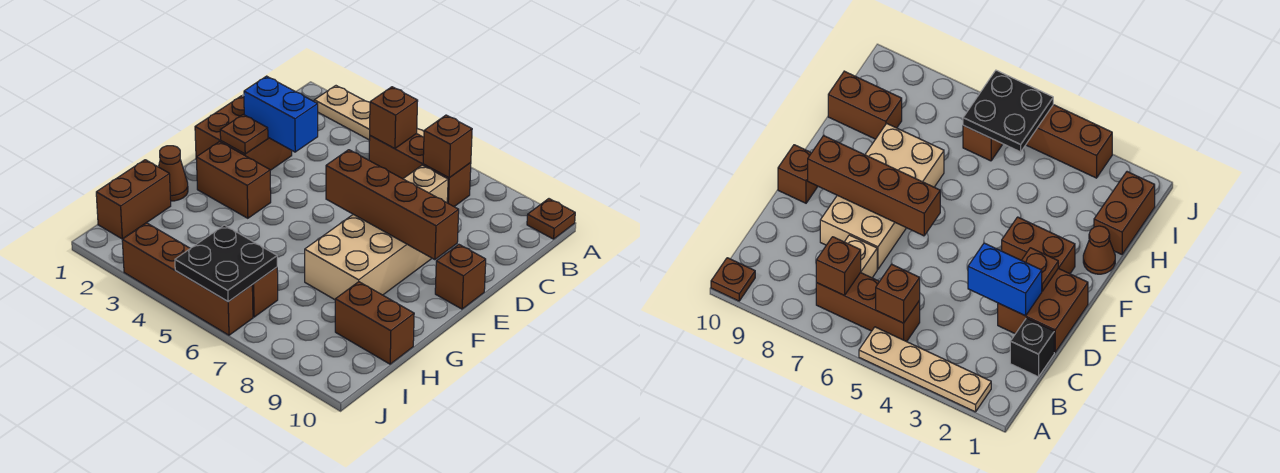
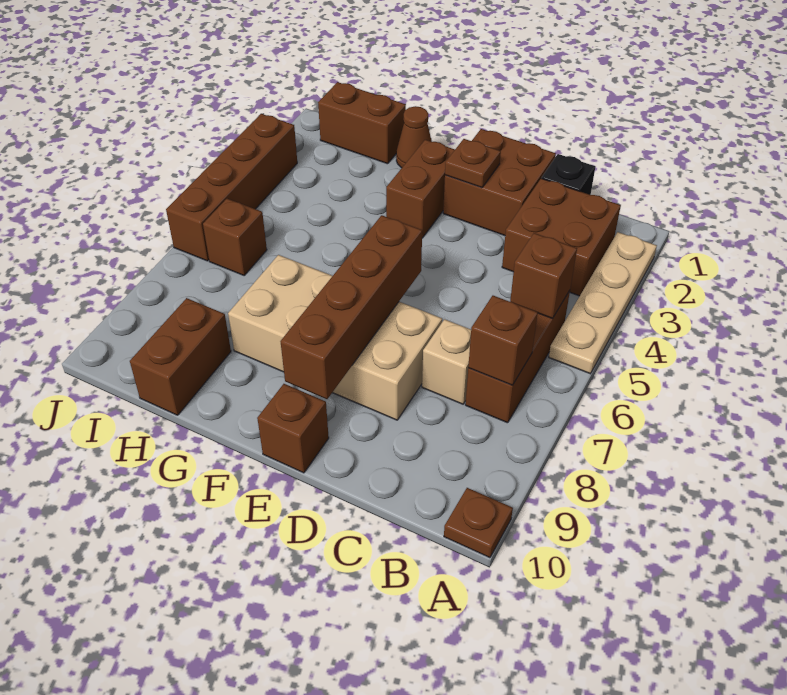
none -> brown 2x2 brick [502,178,621,296]
blue 1x2 brick [244,76,318,152] -> none
black 2x2 plate [175,225,277,302] -> none

